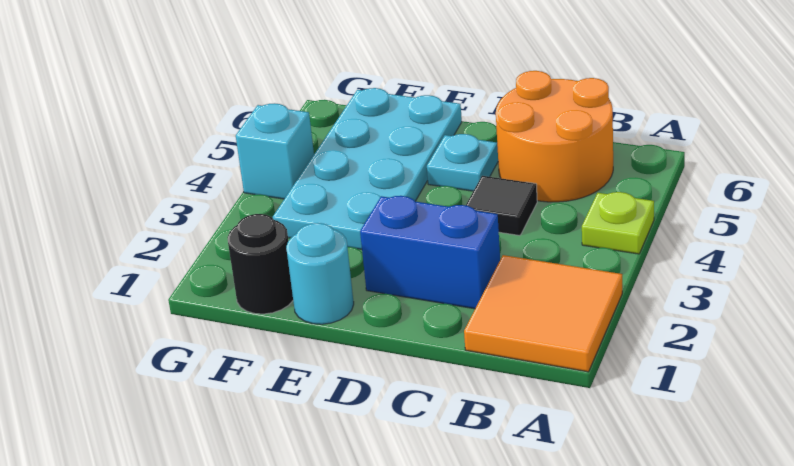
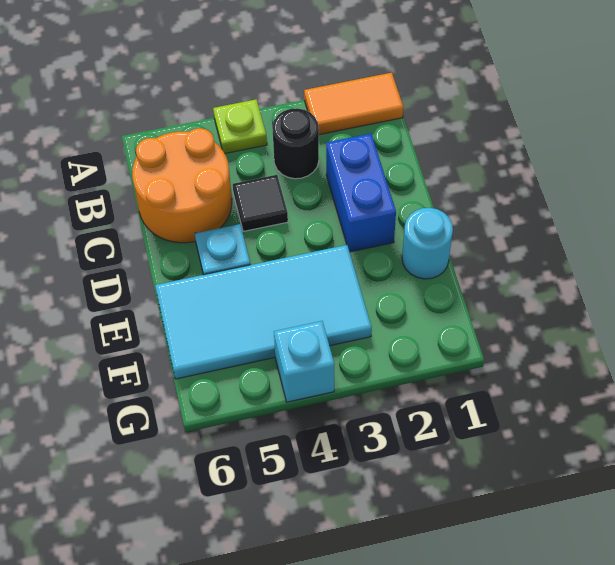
orange 2x2 tile [464,255,622,372] -> orange 1x2 tile [304,73,404,135]
cyan 2x4 plate [273,88,462,249] -> cyan 2x4 tile [155,245,372,379]
black 1x1 round brick [227,214,293,314] -> black 1x1 round brick moved to [272,108,319,179]

